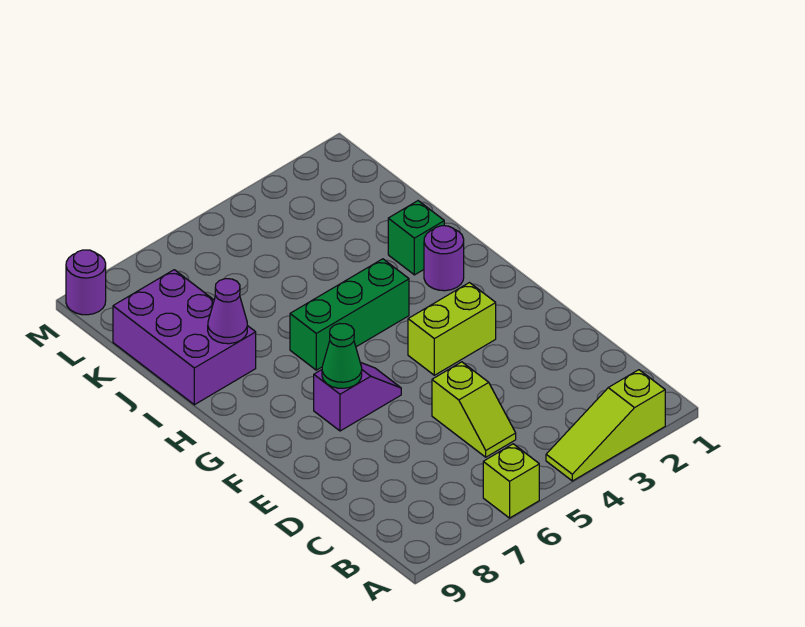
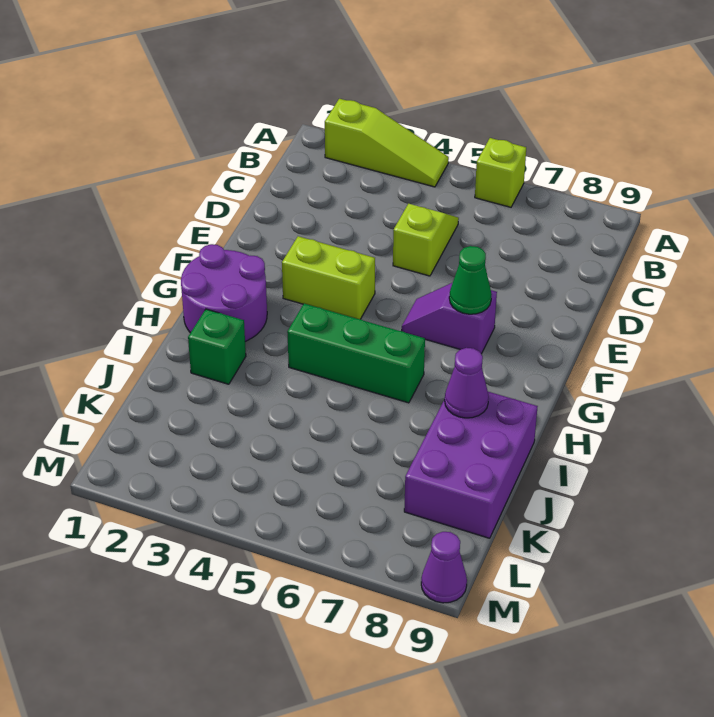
purple 1x1 round brick [424,226,464,291] -> purple 2x2 round brick [181,244,267,341]
purple 1x1 round brick [66,250,106,315] -> purple 1x1 cone [421,532,467,603]

